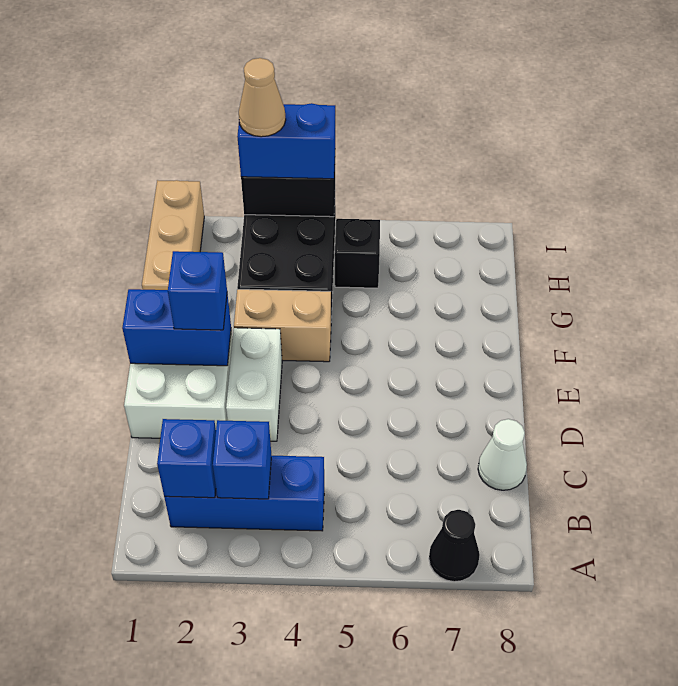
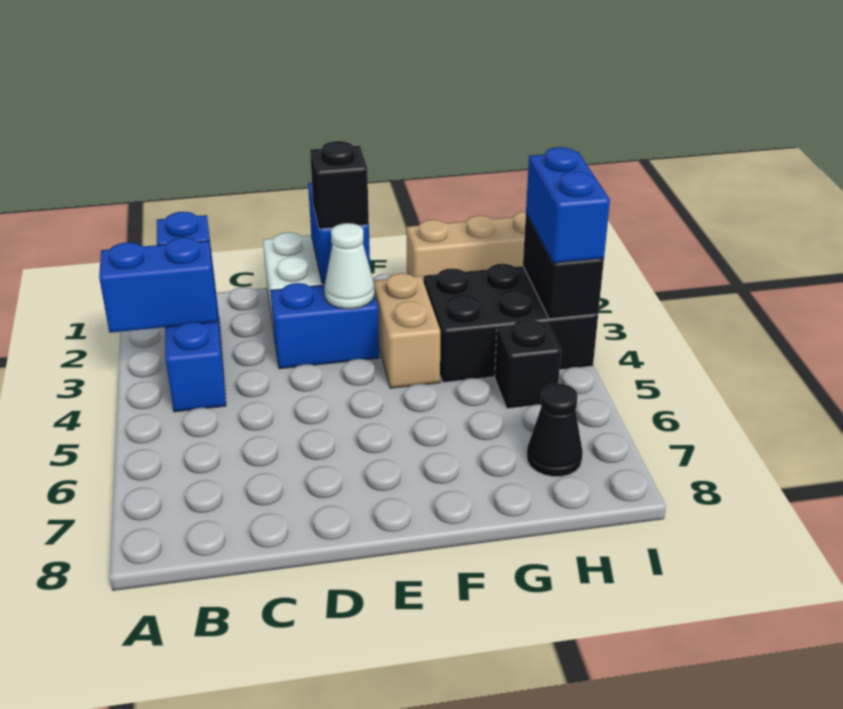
black 1x1 cone [429,510,480,582] -> black 1x1 cone moved to [527,384,583,477]
blue 1x1 brick [213,420,272,499] -> blue 1x2 brick [99,237,217,333]
white 1x1 cone [478,419,527,490] -> white 1x1 cone moved to [324,223,374,309]
white 1x2 brick [226,328,282,441] -> blue 1x2 brick [270,283,379,369]
blue 1x1 brick [168,251,227,330] -> black 1x1 brick [310,141,369,229]
tan 1x1 cone [239,58,286,137] -> none

